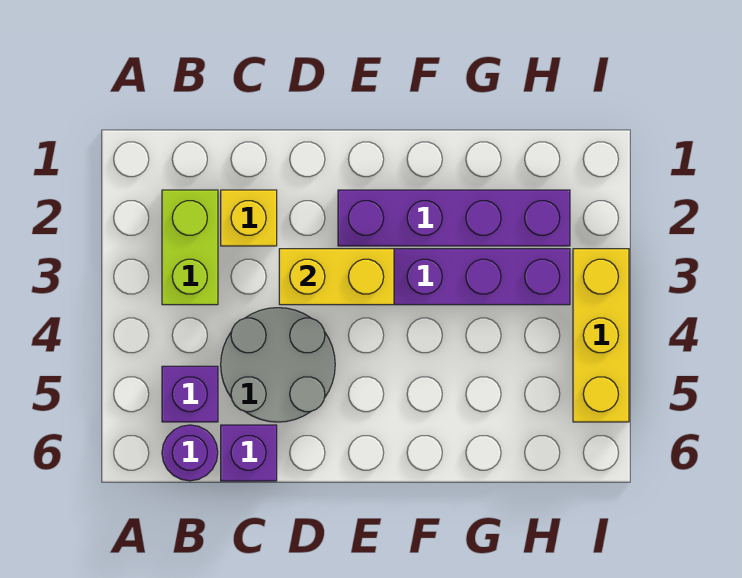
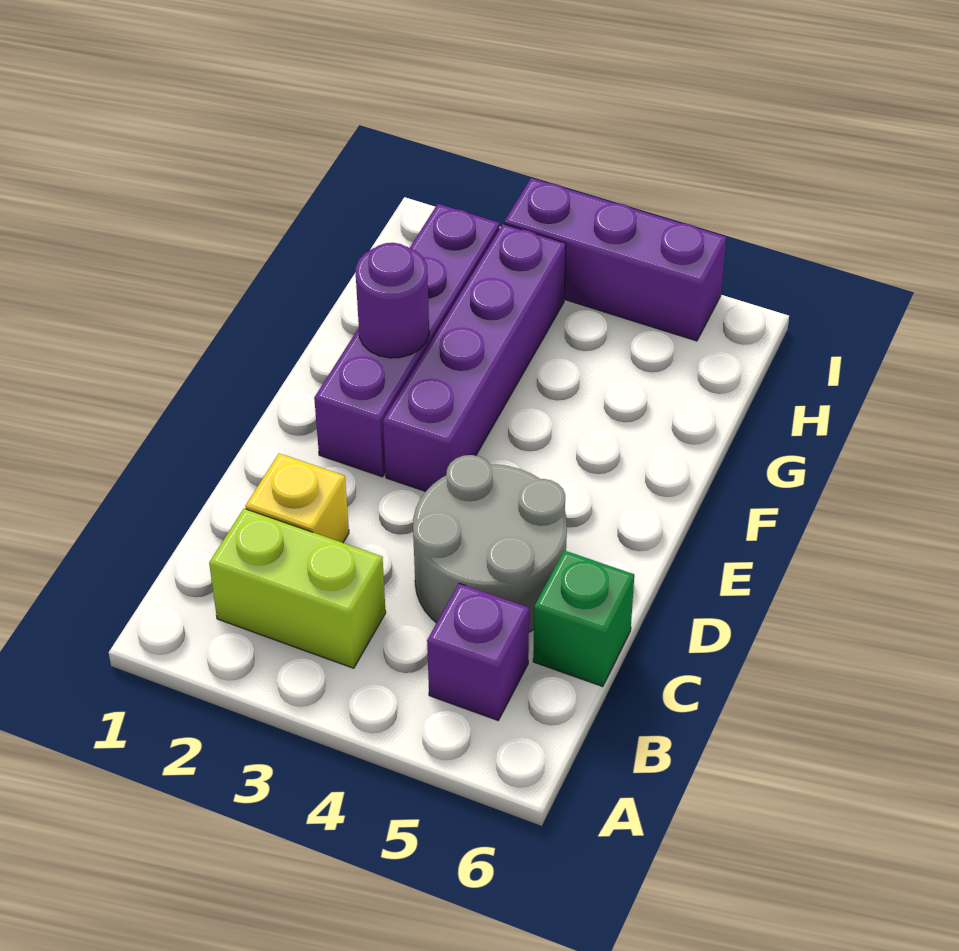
purple 1x1 round brick [162,425,218,481] -> purple 1x1 round brick moved to [355,243,429,358]
purple 1x1 brick [221,425,277,481] -> green 1x1 brick [533,551,634,687]
yellow 1x2 brick [279,249,394,305] -> none
yellow 1x3 brick [573,249,629,422] -> purple 1x3 brick [504,178,726,341]

